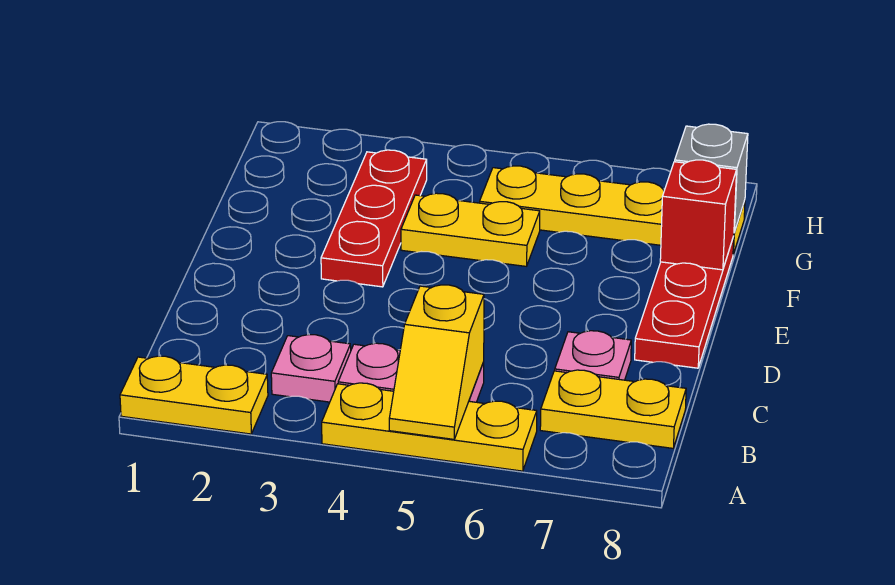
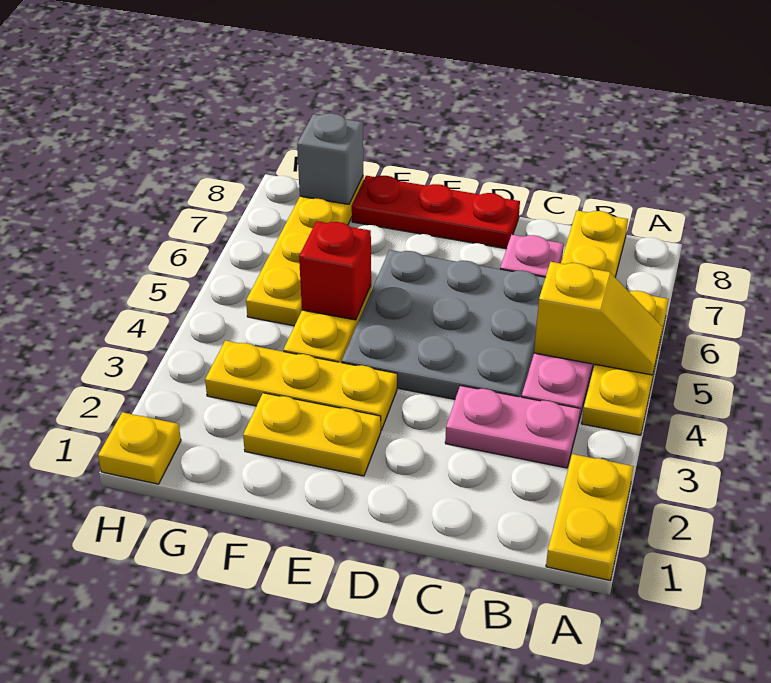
pink 1x1 plate [271,335,351,402] -> pink 1x2 plate [445,386,580,468]
none -> grey 3x3 plate [342,250,546,399]
none -> yellow 1x2 plate [243,393,381,476]
red 1x3 plate [321,150,427,287] -> yellow 1x3 plate [205,341,397,430]
red 1x1 brick [660,160,737,270] -> red 1x1 brick moved to [299,221,371,320]
none -> yellow 1x1 plate [98,412,181,484]

